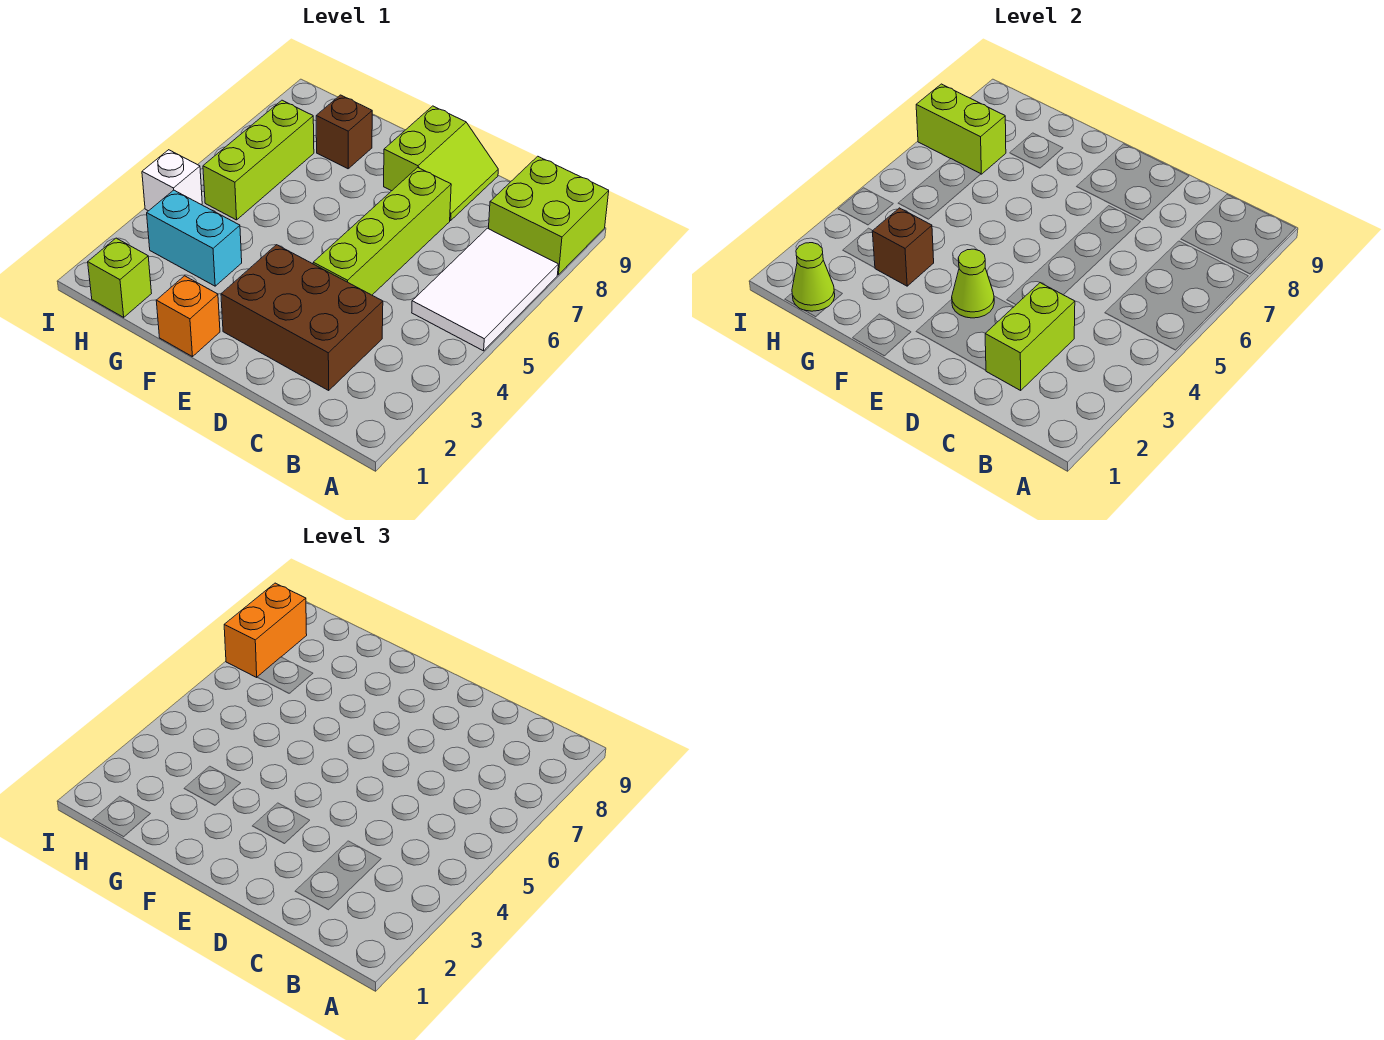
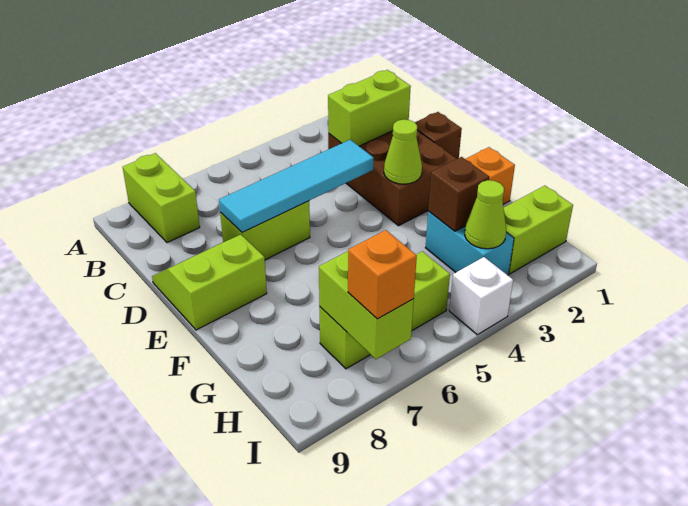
white 2x3 tile [412,228,558,351] -> none
lime 2x2 brick [488,156,609,275] -> lime 1x2 brick [123,153,200,243]
lime 1x4 brick [313,167,451,295] -> lime 1x2 brick [220,201,310,260]
none -> cyan 1x4 tile [219,140,374,233]
brown 1x1 brick [316,95,372,169] -> brown 1x1 brick moved to [415,112,462,159]
lime 1x1 brick [88,238,152,317] -> lime 1x2 brick [504,186,573,274]
lime 1x1 cone [792,243,835,311] -> lime 1x1 cone moved to [465,180,506,249]
orange 1x2 brick [224,583,307,677] -> orange 1x1 brick [348,230,417,319]

